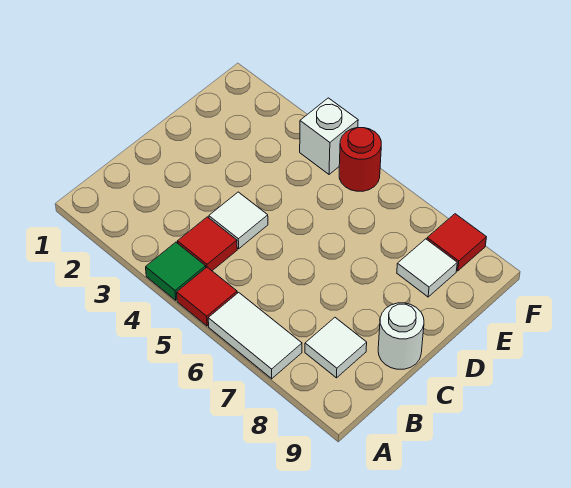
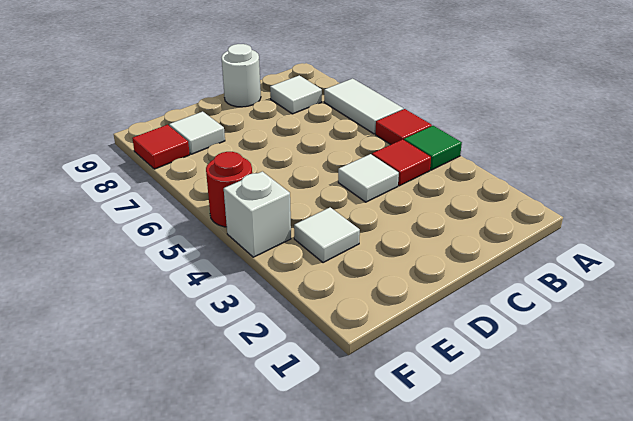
none -> white 1x1 tile [294,207,360,263]

